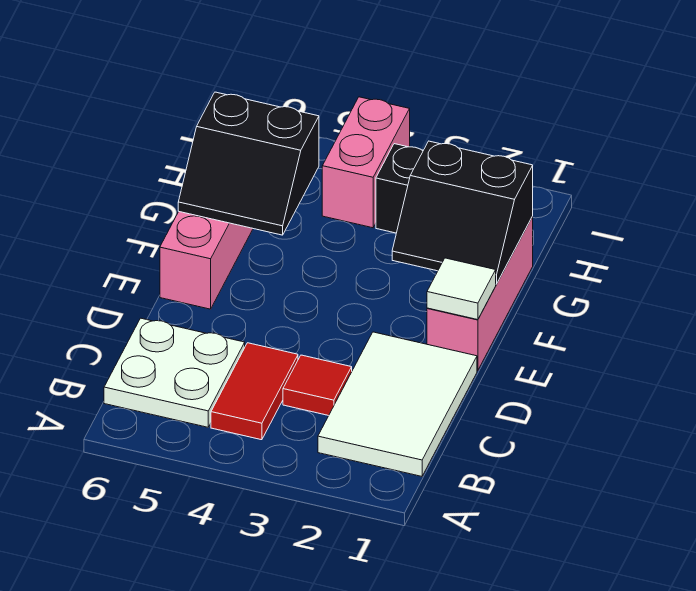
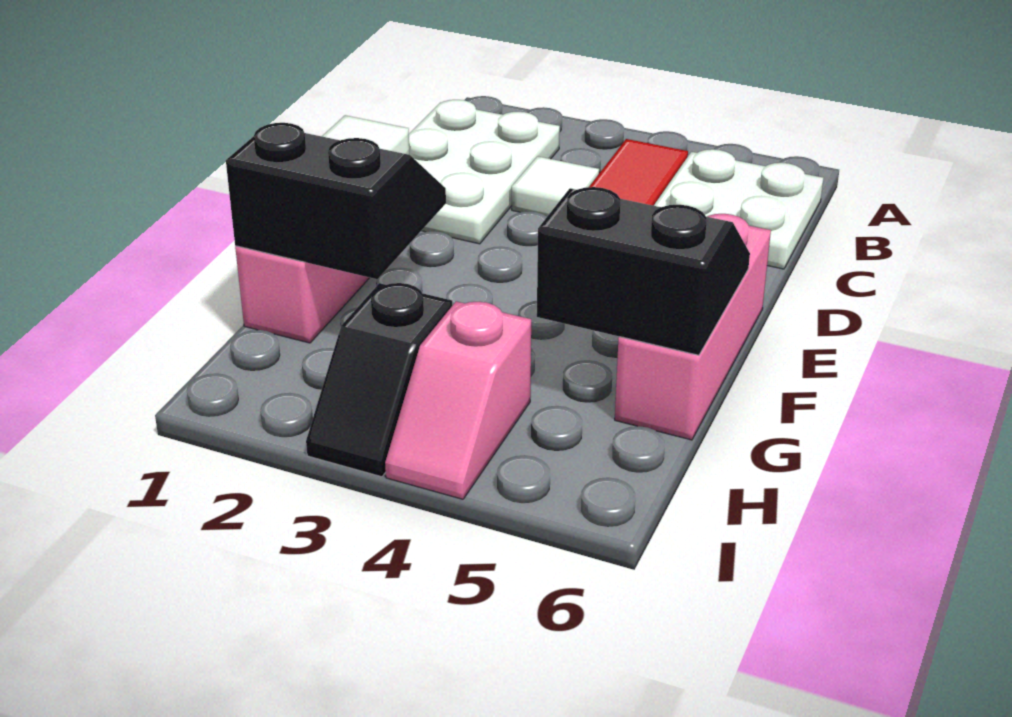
white 2x3 tile [318,332,477,476] -> white 2x3 plate [409,100,560,244]
red 1x1 tile [283,355,352,416] -> white 1x1 tile [512,156,599,216]
pink 1x2 brick [322,97,410,228] -> pink 1x2 slope [385,301,531,499]

